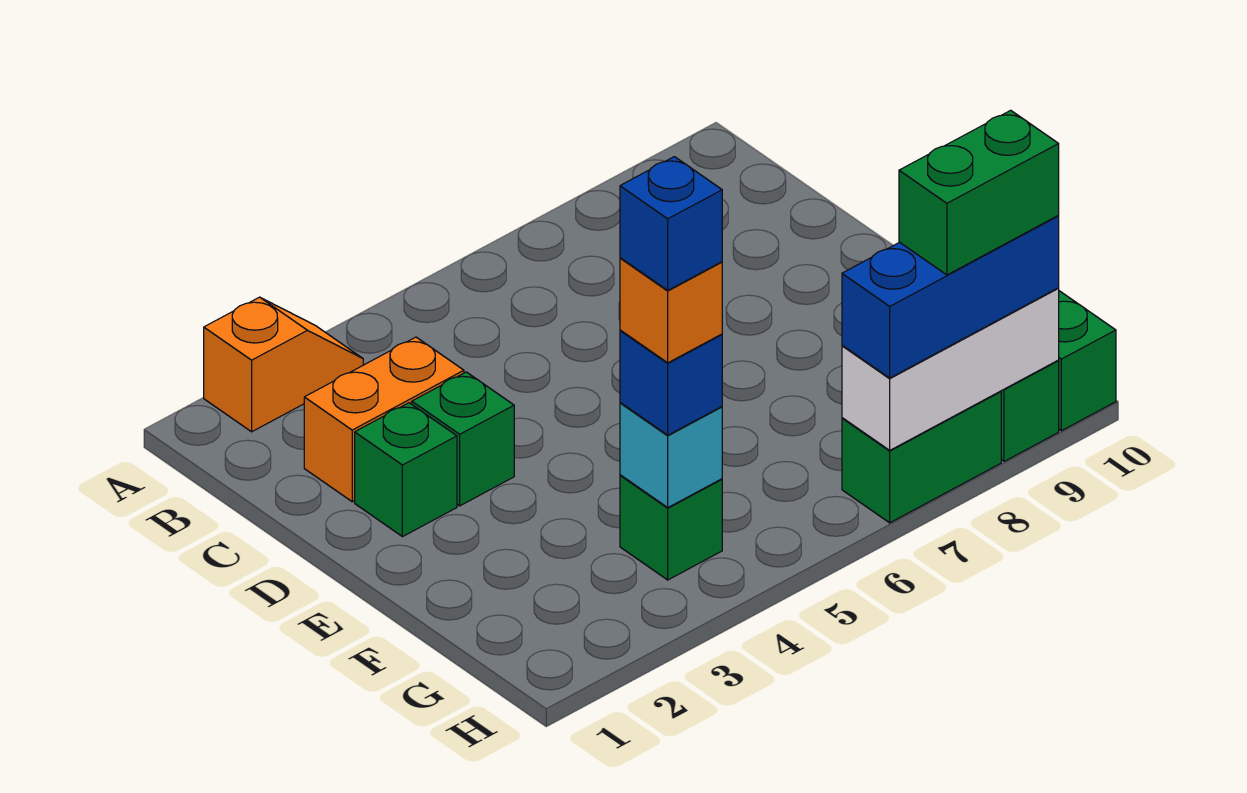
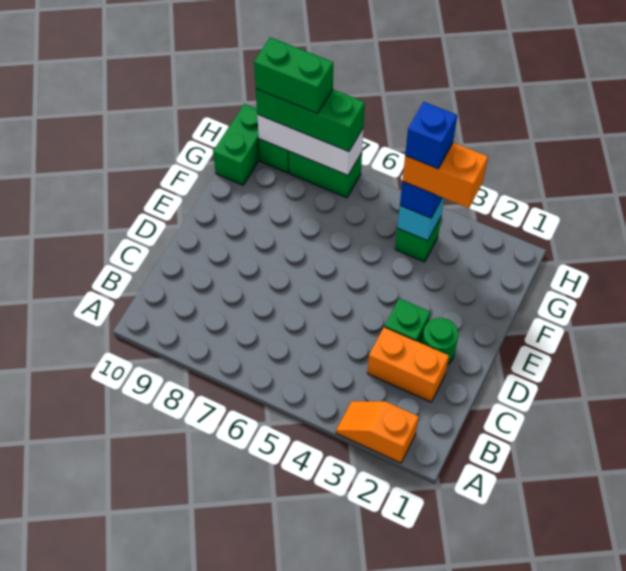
green 1x1 brick [355,403,457,537] -> green 1x1 round brick [422,318,458,365]
orange 1x1 brick [620,258,722,363] -> orange 1x2 brick [402,143,488,208]
blue 1x3 brick [842,216,1059,378] -> green 1x3 brick [256,89,365,152]

